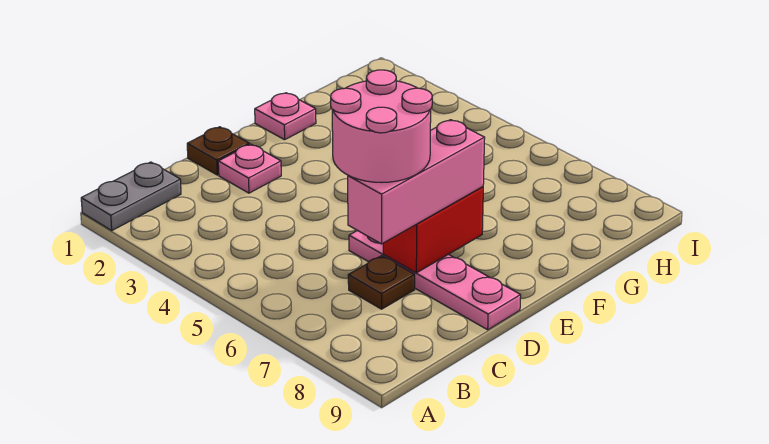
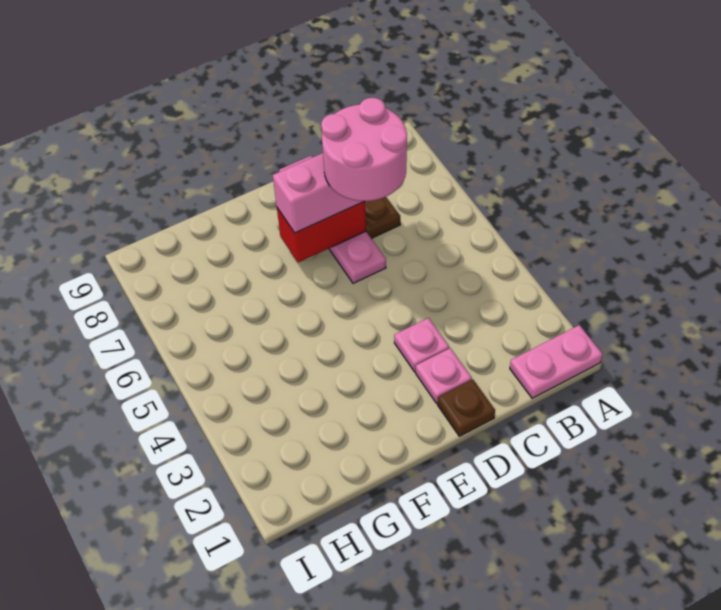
grey 1x2 plate [81,162,181,230] -> pink 1x2 plate [510,325,603,398]
pink 1x1 plate [255,93,316,140] -> pink 1x1 plate moved to [394,318,449,372]

